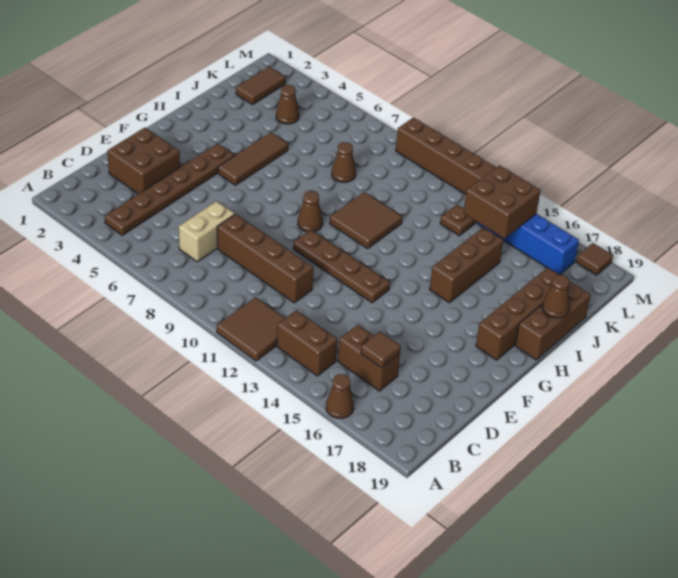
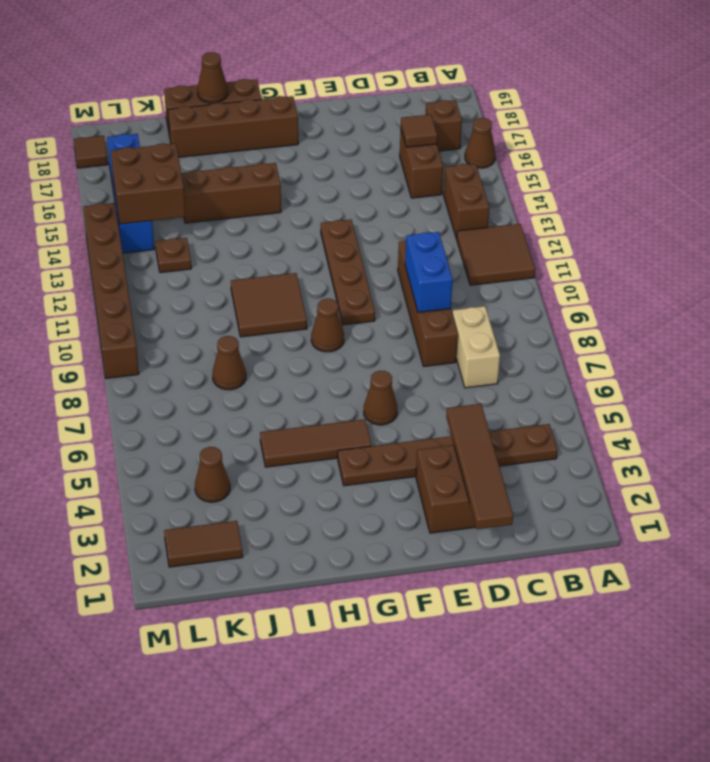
none -> brown 1x1 brick [426,100,462,151]
tan 1x2 brick [179,201,235,262] -> tan 1x2 brick turned to [452,306,500,388]
none -> brown 1x4 tile [446,404,513,529]
none -> blue 1x2 brick [405,232,453,312]
none -> brown 1x1 cone [364,371,397,425]

